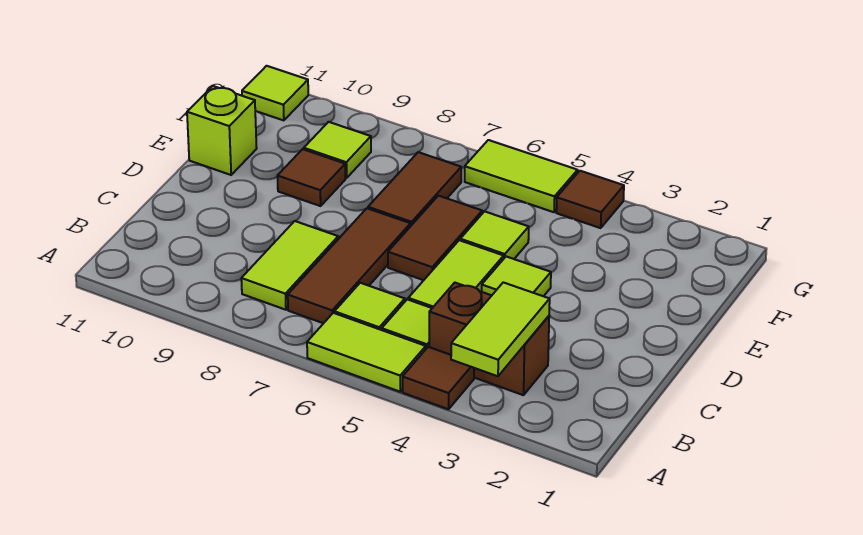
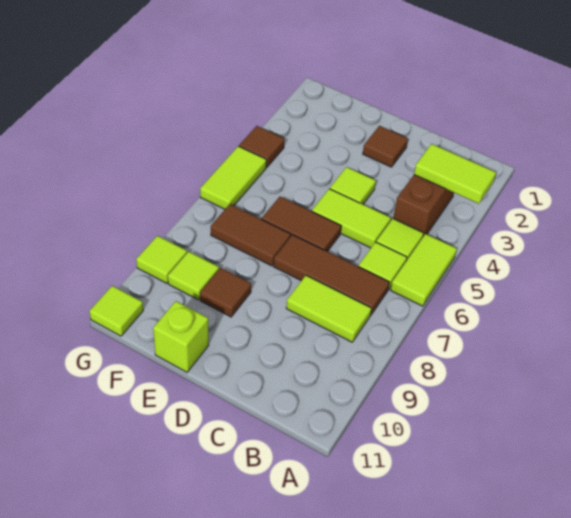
brown 1x1 tile [403,347,474,409] -> brown 1x1 tile moved to [363,126,408,167]
lime 1x1 tile [460,211,529,259] -> lime 1x1 tile moved to [136,236,187,283]

